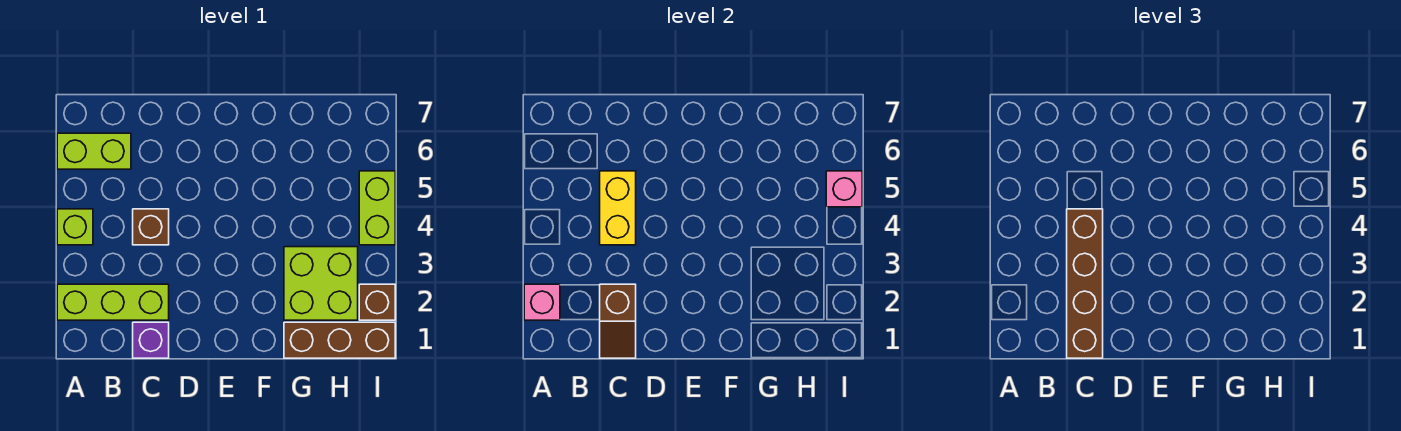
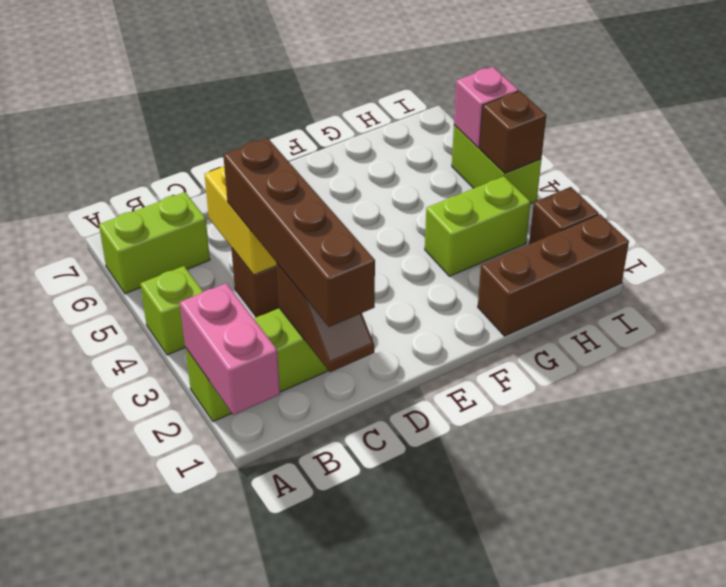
pink 1x1 brick [524,284,560,320] -> pink 1x2 brick [180,283,280,415]
purple 1x1 brick [133,322,169,358] -> none
lime 2x2 brick [284,247,358,320] -> lime 1x2 brick [425,176,530,276]
none -> brown 1x1 brick [480,91,546,174]

